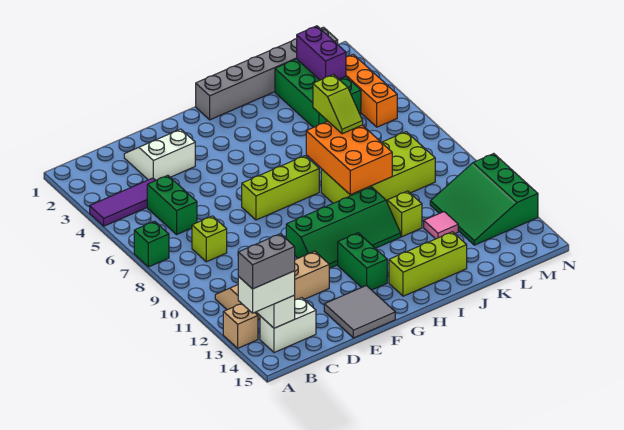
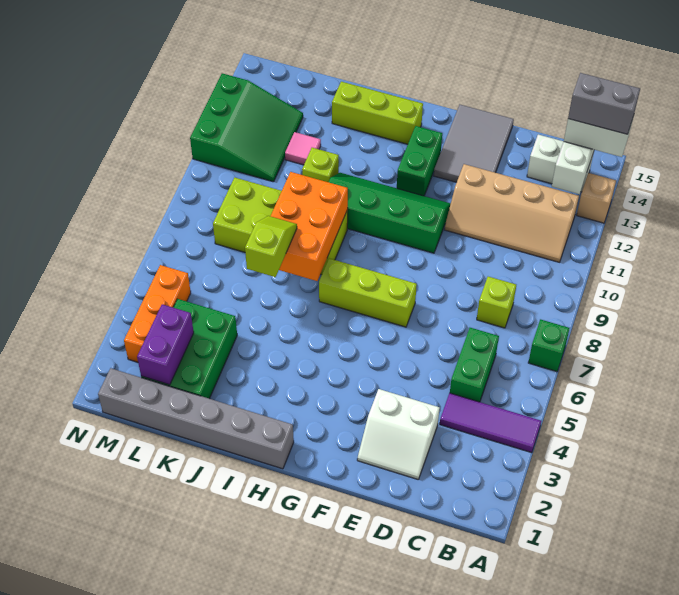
grey 2x2 tile [324,286,395,338] -> grey 2x3 tile [434,105,514,182]

